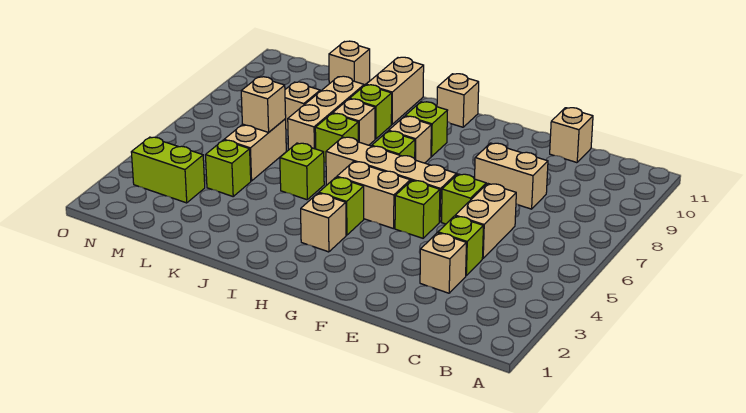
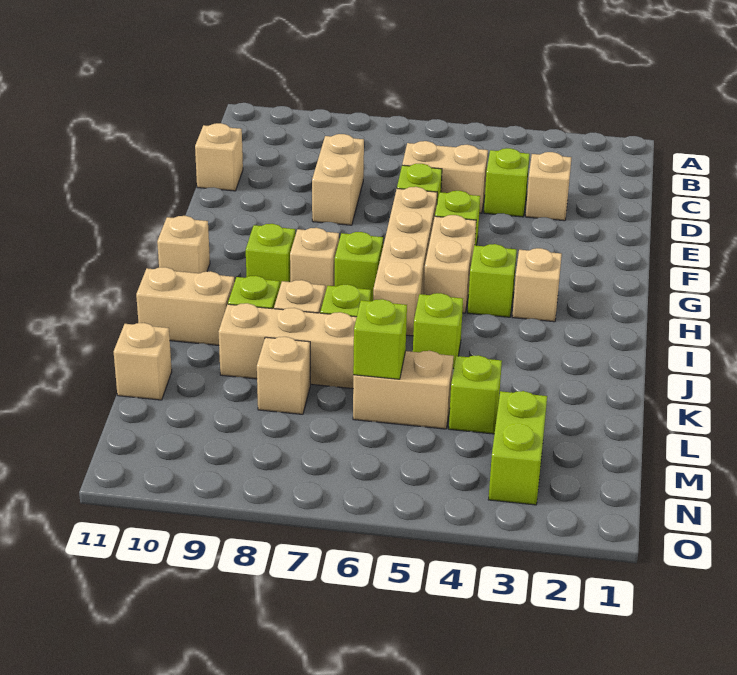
tan 1x1 brick [241,77,286,132] -> lime 1x1 brick [353,299,407,379]

